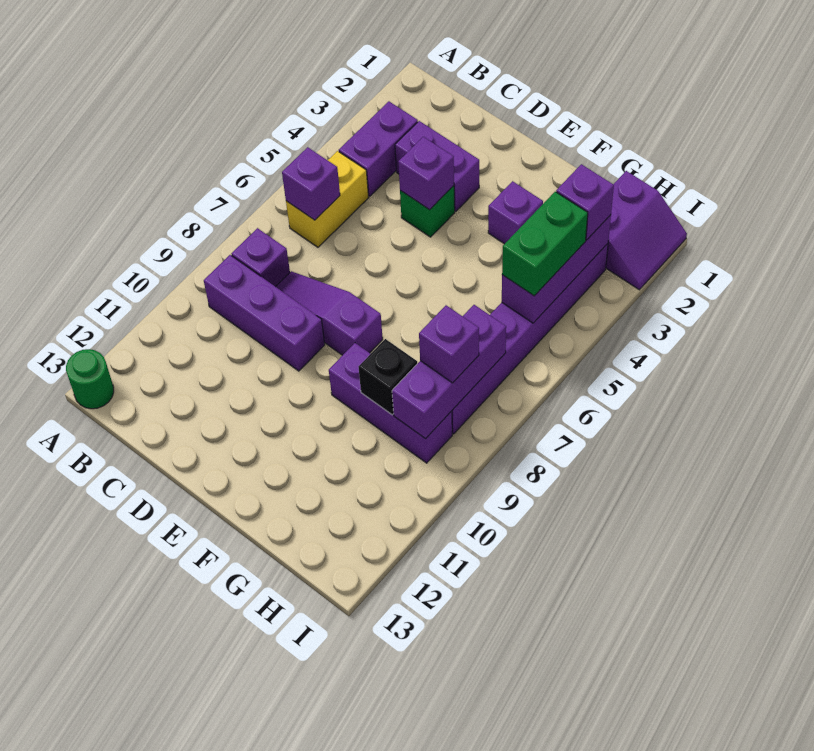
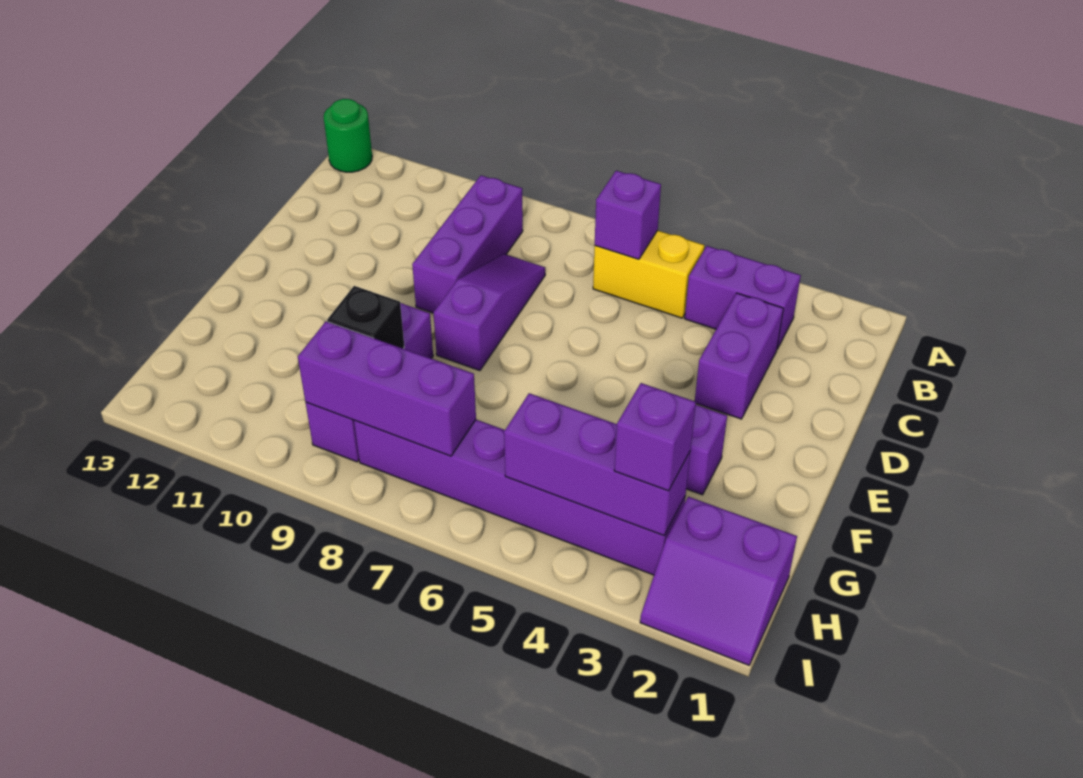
purple 1x1 brick [232,228,290,287] -> none
green 1x1 brick [400,186,455,237] -> none
purple 1x1 brick [398,137,454,210] -> none
green 1x2 brick [502,192,588,296] -> none
purple 1x1 brick [419,305,479,383] -> none

